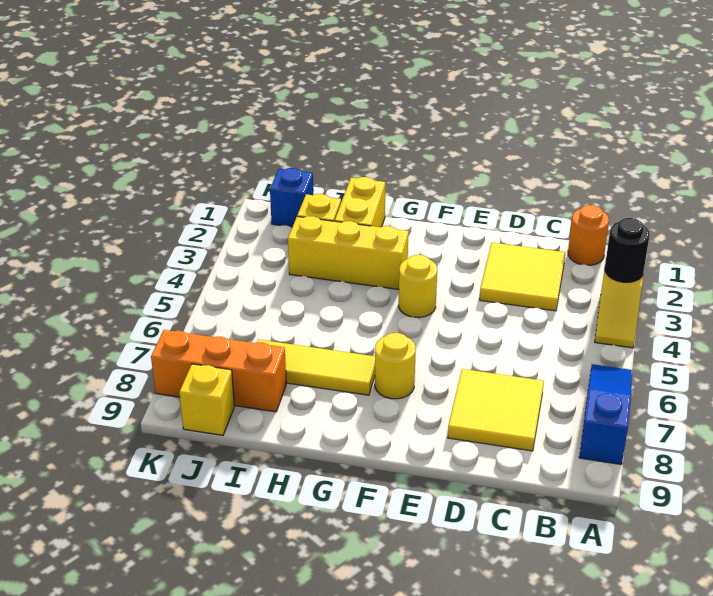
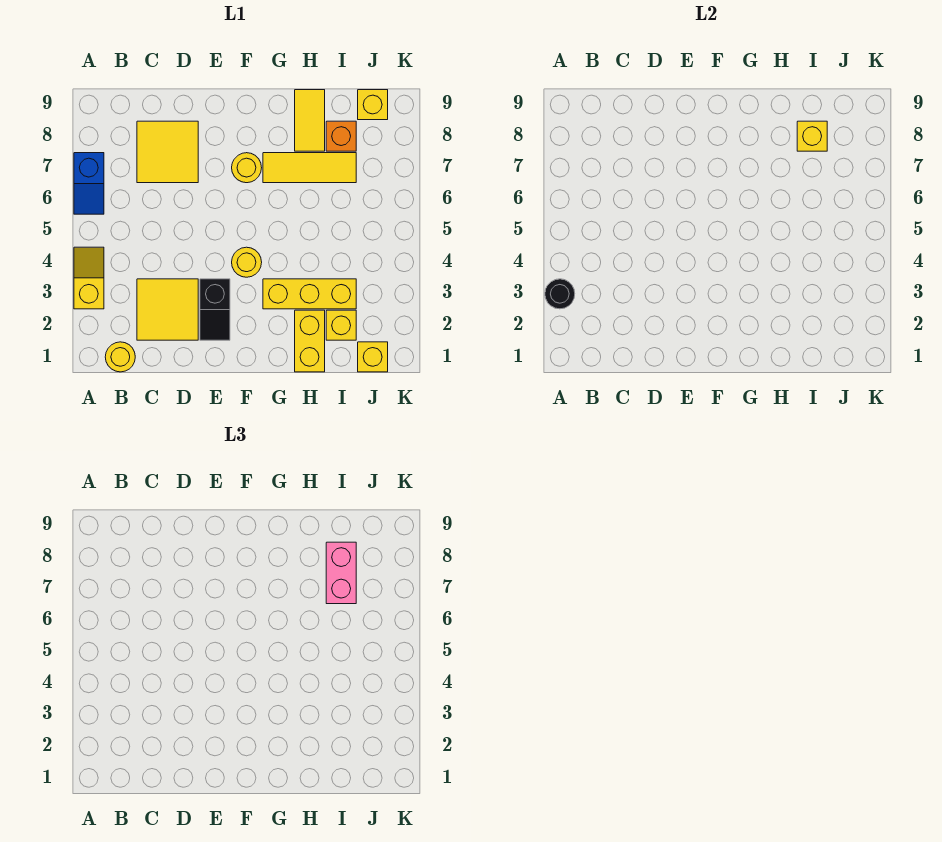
blue 1x3 slope [579,364,632,464] -> blue 1x2 slope [74,153,104,214]
orange 1x1 round brick [568,205,609,265] -> yellow 1x1 round brick [105,342,135,372]
none -> black 1x2 slope [200,279,230,340]
none -> yellow 1x2 tile [295,90,325,151]
none -> pink 1x2 brick [326,542,356,604]
orange 1x3 brick [151,330,286,412] -> orange 1x1 brick [326,121,356,151]
none -> yellow 1x1 brick [797,121,827,151]
blue 1x1 brick [270,168,313,227] -> yellow 1x1 brick [358,342,388,372]

